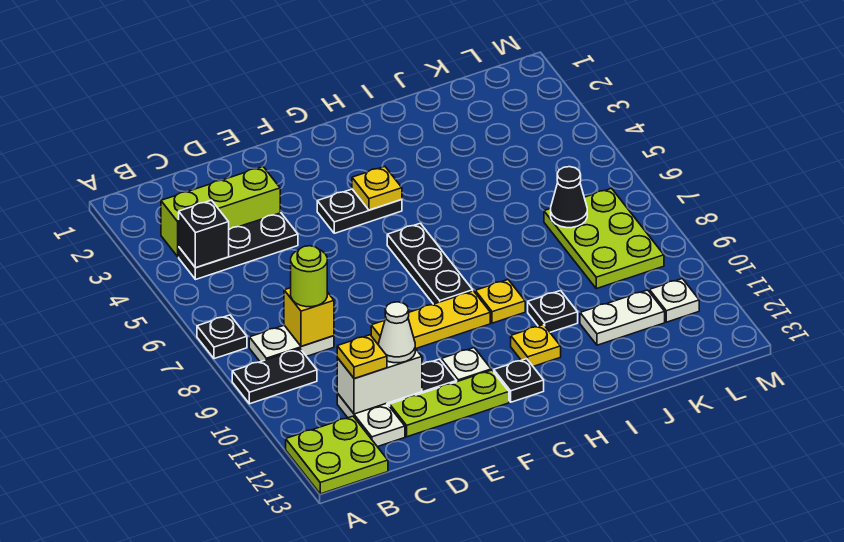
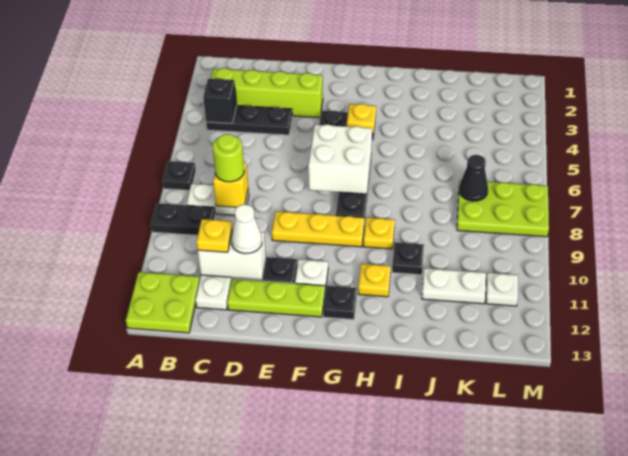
lime 1x3 brick [161,167,280,257] -> lime 1x4 brick [211,68,323,118]
none -> white 2x2 brick [308,124,372,194]
lime 2x3 plate [544,188,664,289] -> lime 2x3 plate turned to [457,180,549,237]

